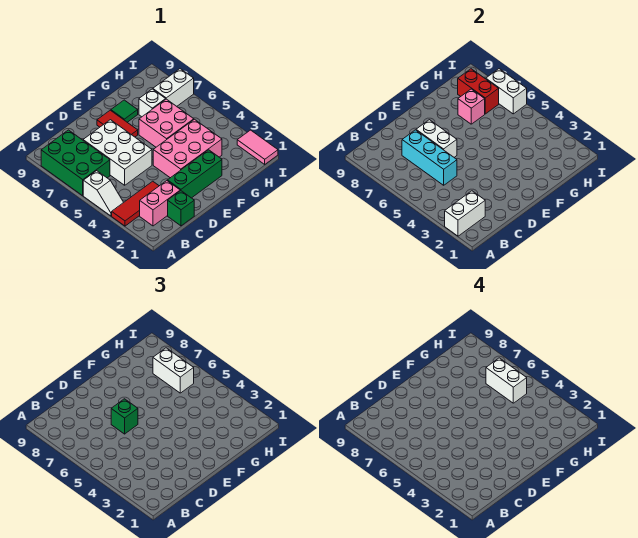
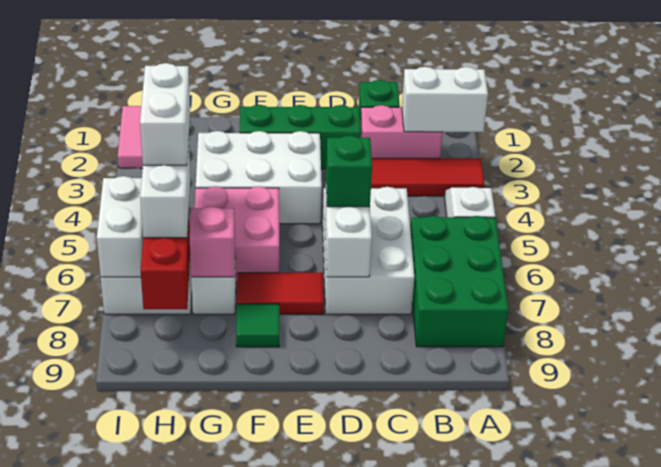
cyan 1x3 brick [402,130,457,185] -> none
pink 2x3 brick [153,119,222,178] -> white 2x3 brick [196,131,322,224]
red 1x2 tile [97,110,138,137] -> red 1x2 tile turned to [237,273,324,314]

